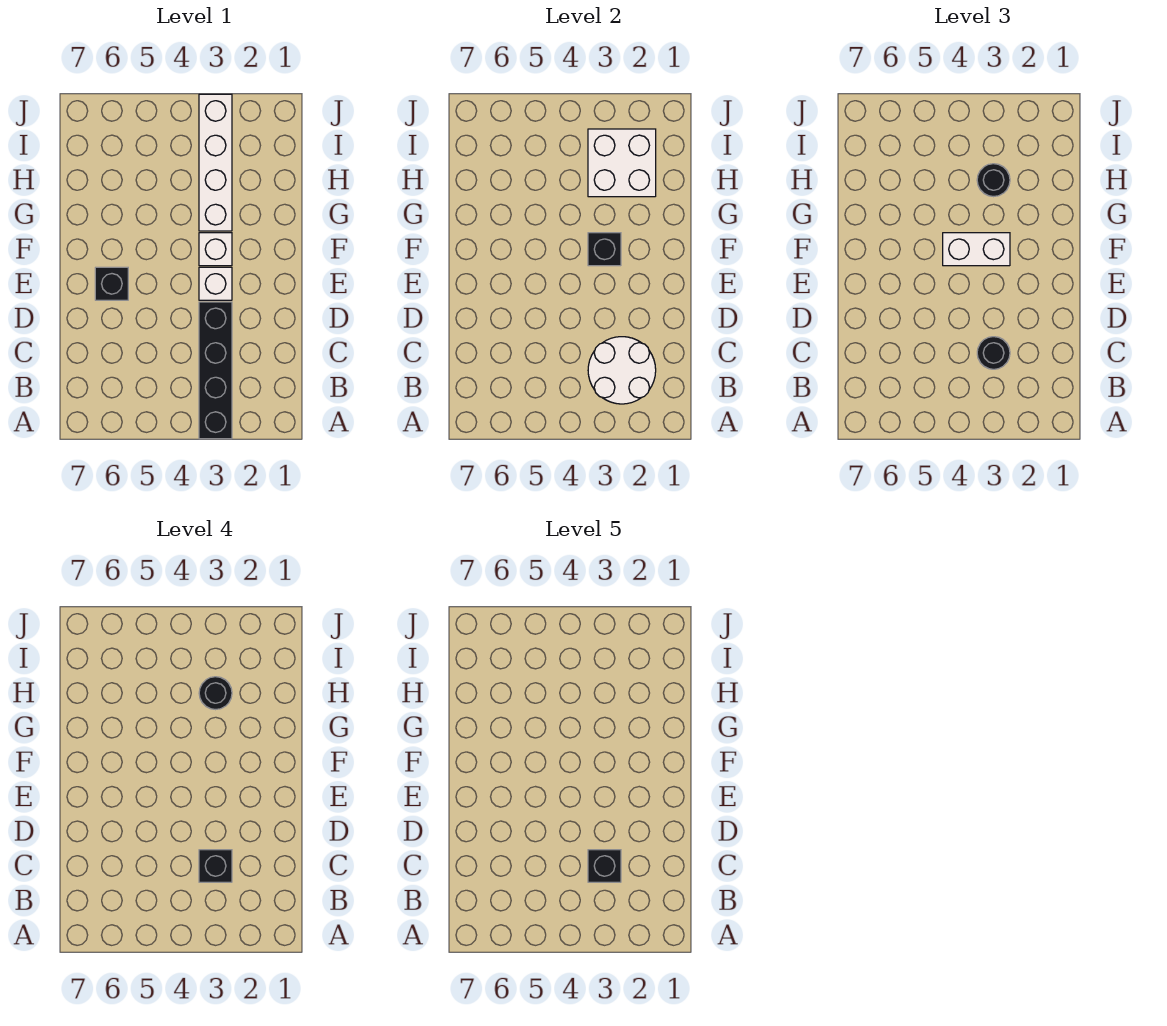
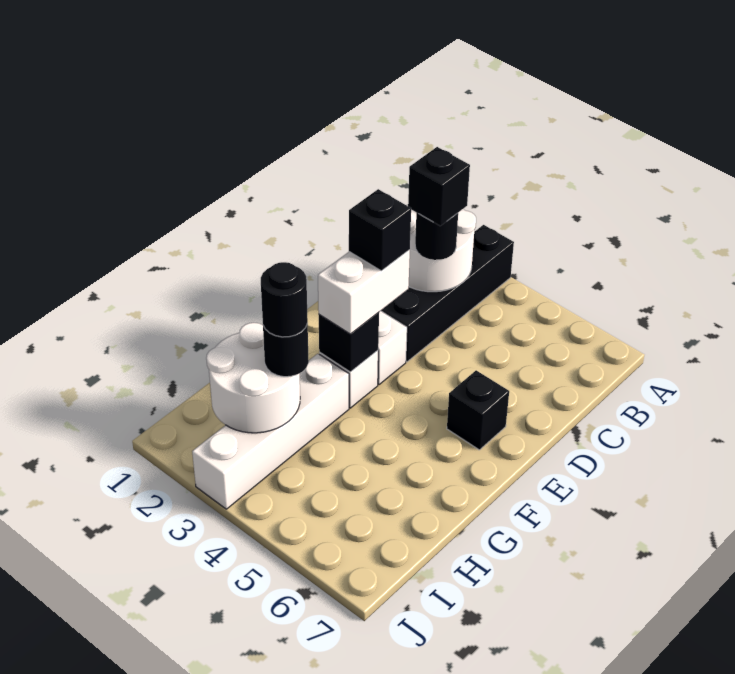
black 1x1 brick [588,850,621,882] -> black 1x1 brick moved to [349,189,411,271]
white 1x2 brick [943,233,1010,266] -> white 1x2 brick turned to [318,250,410,334]
white 2x2 brick [588,129,656,197] -> white 2x2 round brick [206,323,300,433]

